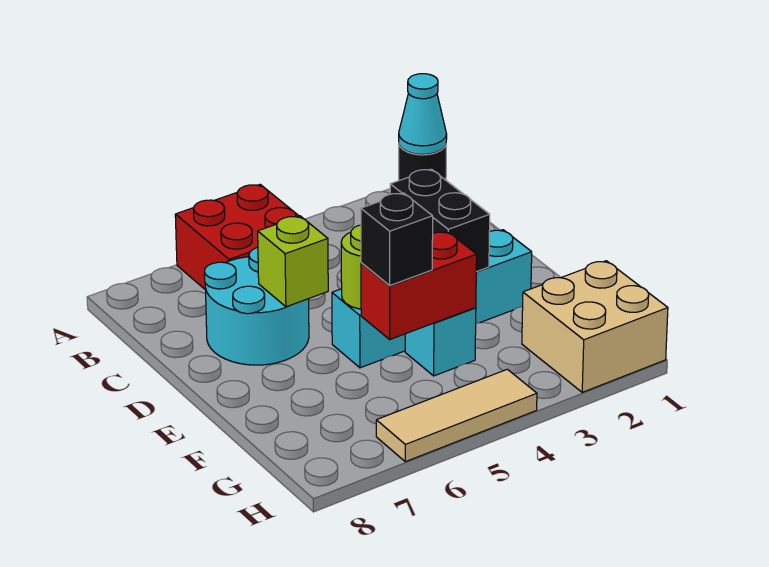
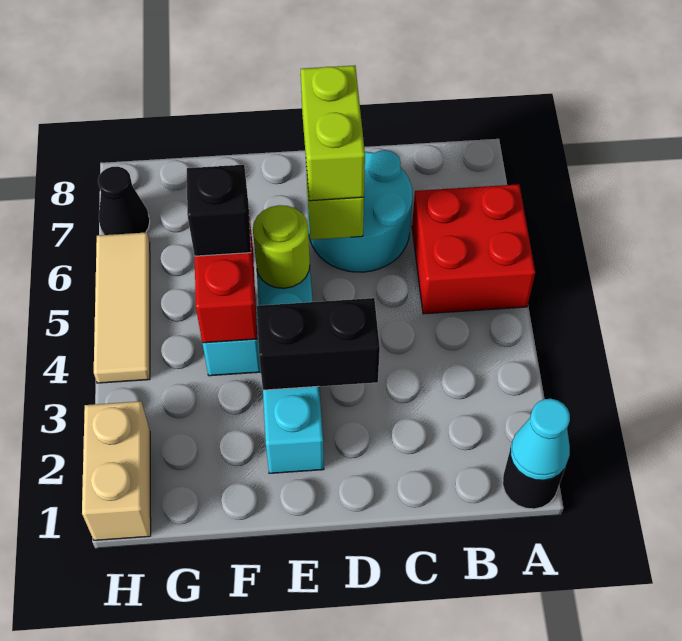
none -> lime 1x2 brick [301,65,365,201]
tan 2x2 brick [522,261,668,392] -> tan 1x2 brick [82,401,151,540]
none -> black 1x1 cone [98,167,150,235]

